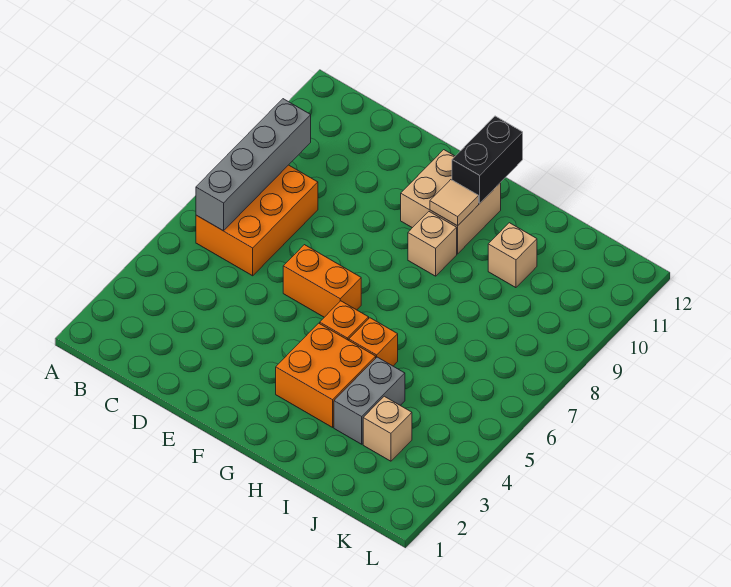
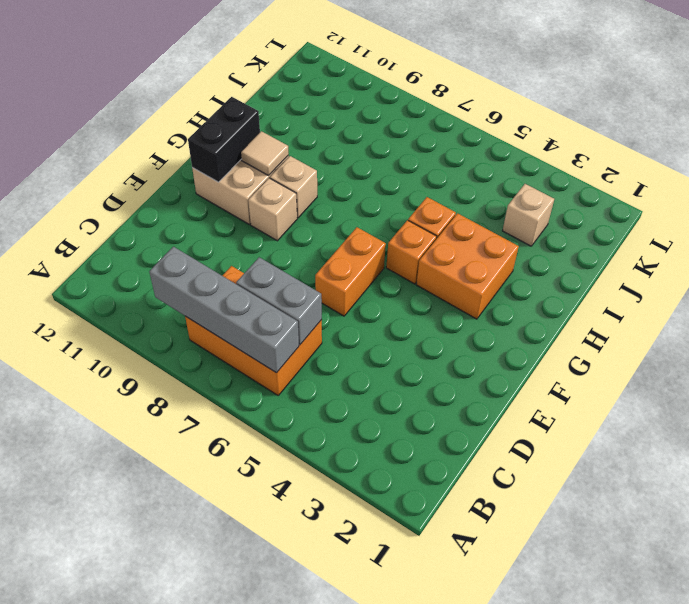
black 1x2 brick [452,116,523,203] -> black 1x2 brick turned to [188,97,260,182]
grey 1x2 brick [334,357,405,444] -> grey 1x2 brick moved to [236,257,322,345]
tan 1x1 brick [488,223,537,288] -> tan 1x1 brick moved to [248,178,297,241]

